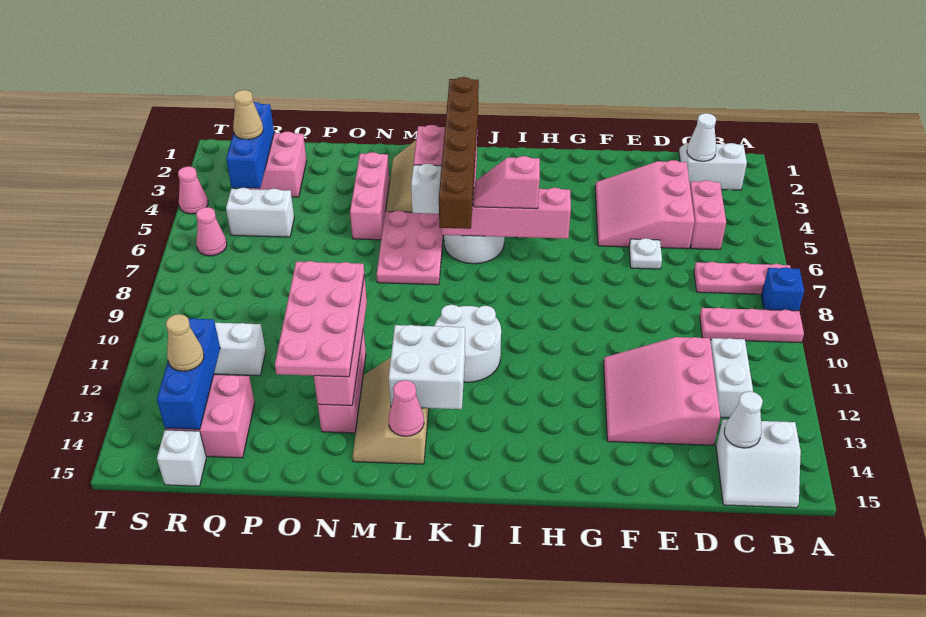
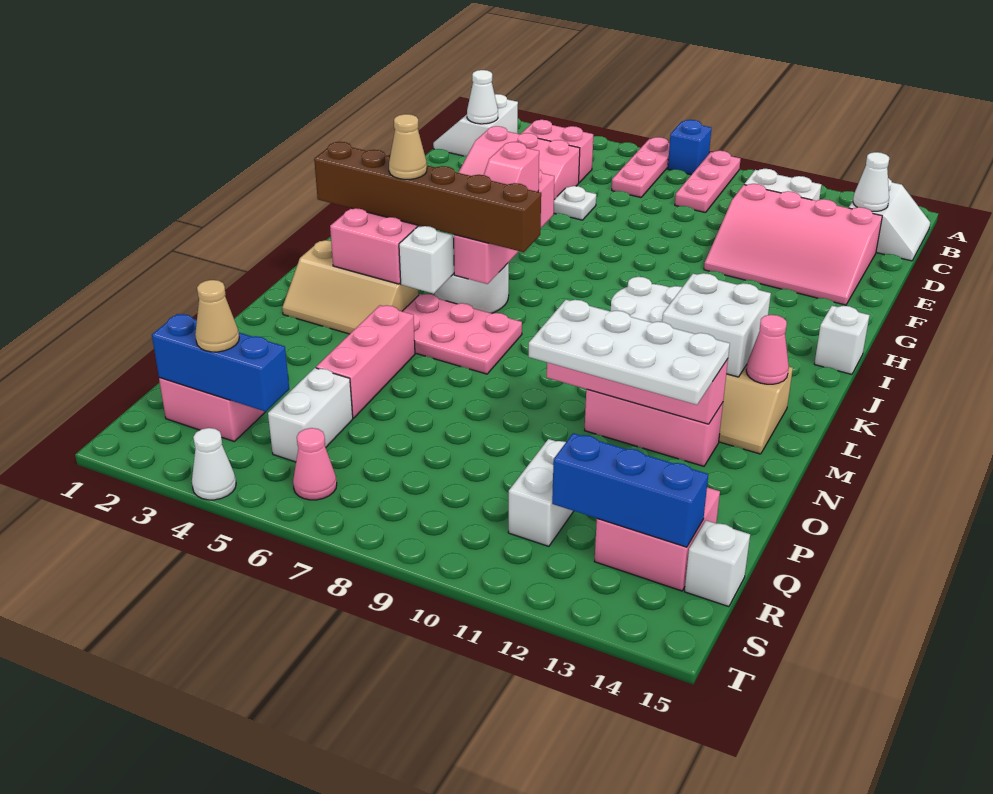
pink 3x3 slope [604,337,720,445] -> pink 3x4 slope [704,184,882,305]
none -> white 1x1 brick [814,306,870,374]
pink 1x3 brick [350,152,389,240] -> pink 1x3 brick turned to [316,305,415,418]
pink 2x4 plate [275,261,364,377] -> white 2x4 plate [529,300,730,405]
tan 1x1 cone [166,314,204,371] -> tan 1x1 cone moved to [389,114,427,179]
pink 1x1 cone [178,166,208,214] -> white 1x1 cone [192,428,236,500]

